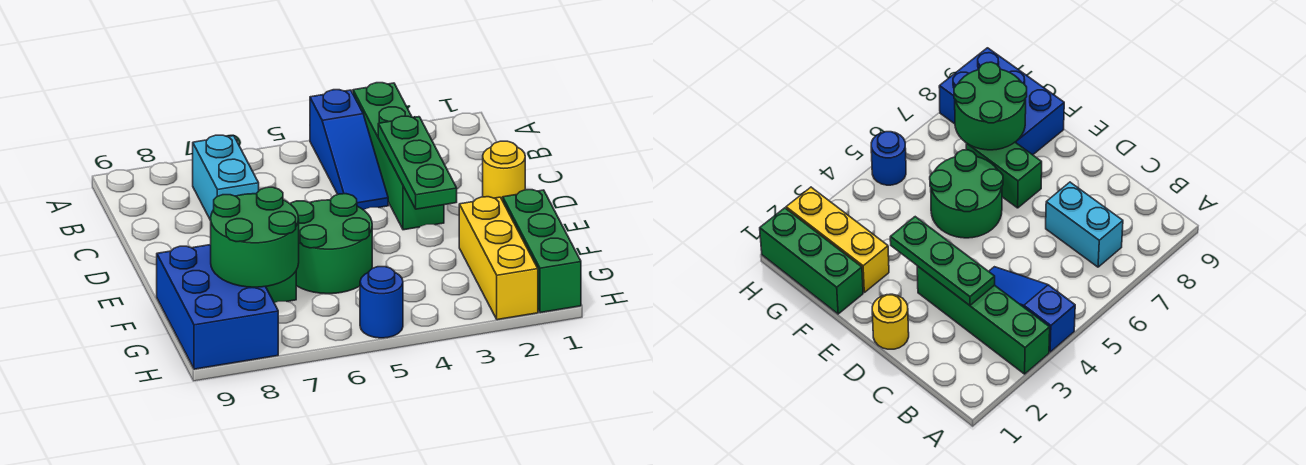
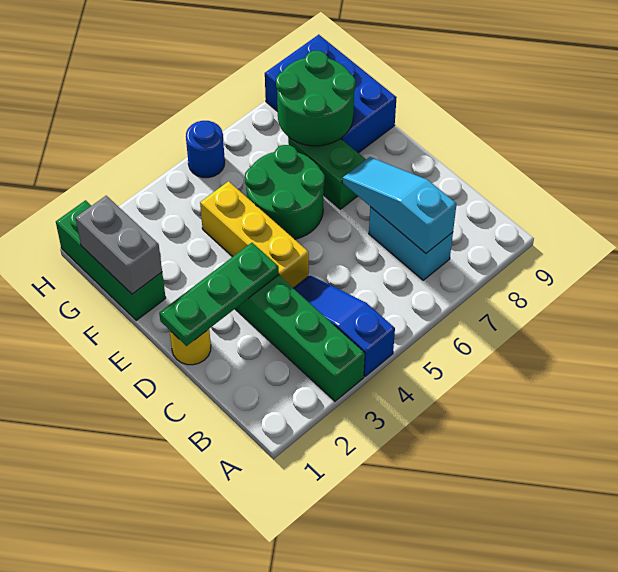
none -> cyan 1x3 slope [342,157,456,253]
green 1x3 plate [378,116,457,209] -> green 1x3 plate turned to [159,243,279,346]
none -> grey 1x2 brick [76,196,162,294]
yellow 1x3 brick [459,197,538,320] -> yellow 1x3 brick moved to [200,181,309,288]

